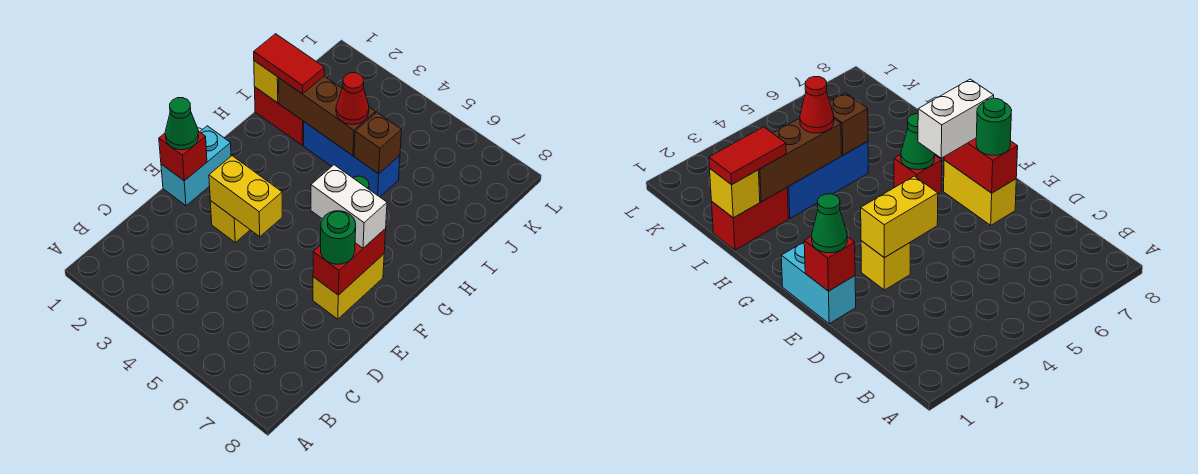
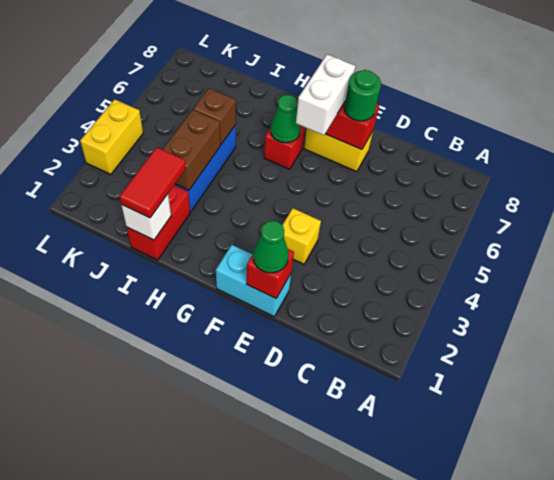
yellow 1x2 brick [209,156,282,237] -> yellow 1x2 brick moved to [80,99,143,174]
yellow 1x1 brick [254,61,279,103] -> white 1x1 brick [121,194,171,240]
brown 1x3 brick [279,76,375,156] -> brown 1x2 brick [162,110,220,190]
red 1x1 cone [336,73,369,124] -> none

